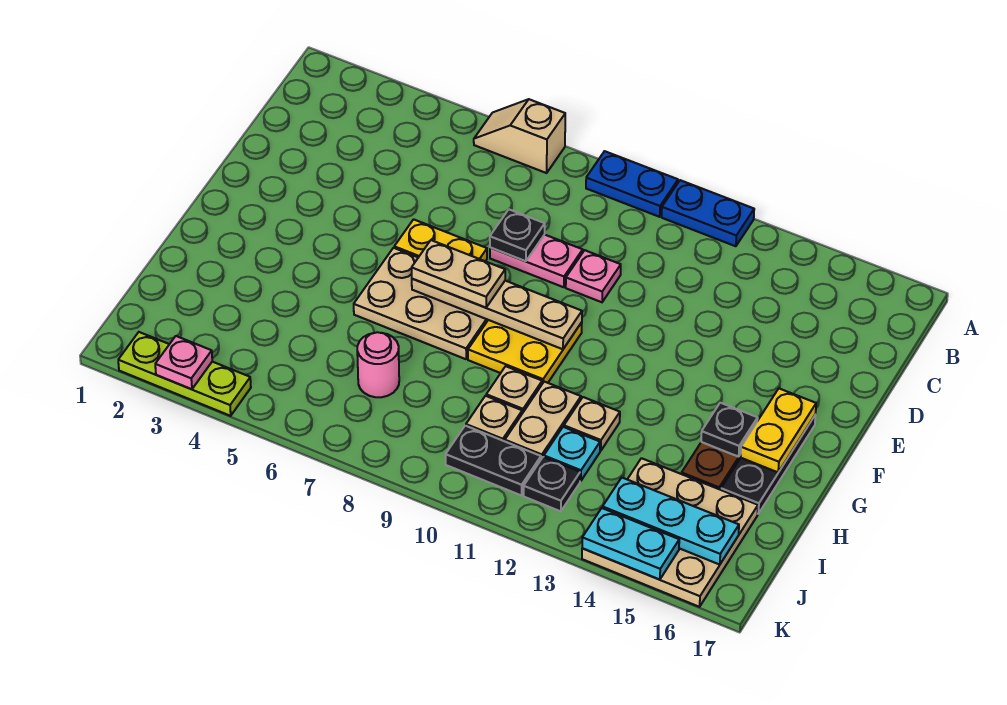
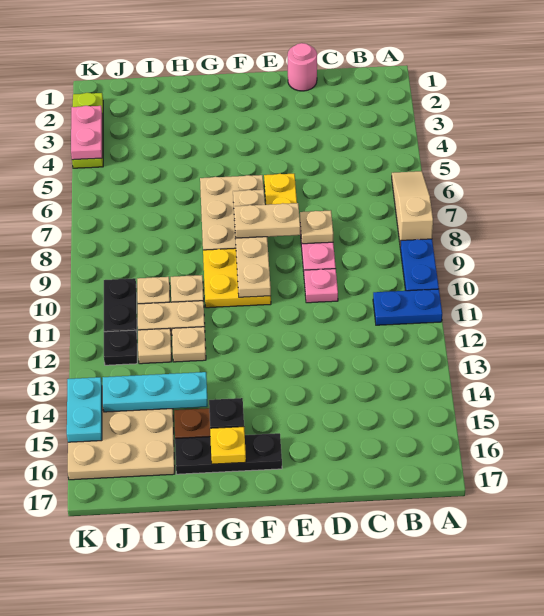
tan 1x2 slope [474,99,565,173] -> tan 1x3 slope [392,171,433,246]
blue 1x2 plate [662,180,754,246] -> blue 1x2 plate turned to [373,289,442,325]
black 1x1 plate [490,209,545,261] -> tan 1x1 plate [300,210,333,244]
tan 1x2 plate [412,240,505,308] -> tan 1x2 plate turned to [234,203,300,238]
yellow 1x2 plate [740,389,816,472] -> yellow 1x1 plate [210,427,246,464]
pink 1x1 round brick [357,332,399,397] -> pink 1x1 round brick moved to [288,43,317,91]
cyan 1x1 plate [544,427,600,481] -> tan 1x1 plate [138,328,172,364]
cyan 1x3 plate [603,478,739,565] -> cyan 1x3 plate turned to [103,372,208,412]
pink 1x1 plate [155,336,212,389] -> pink 1x2 plate [71,106,102,160]

